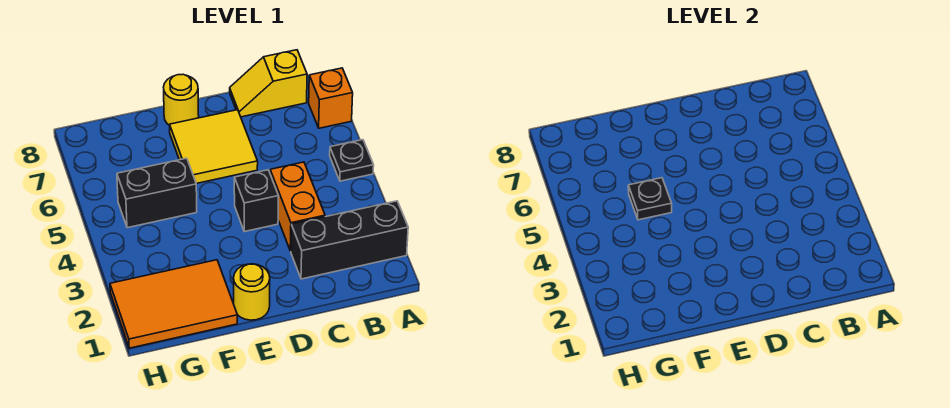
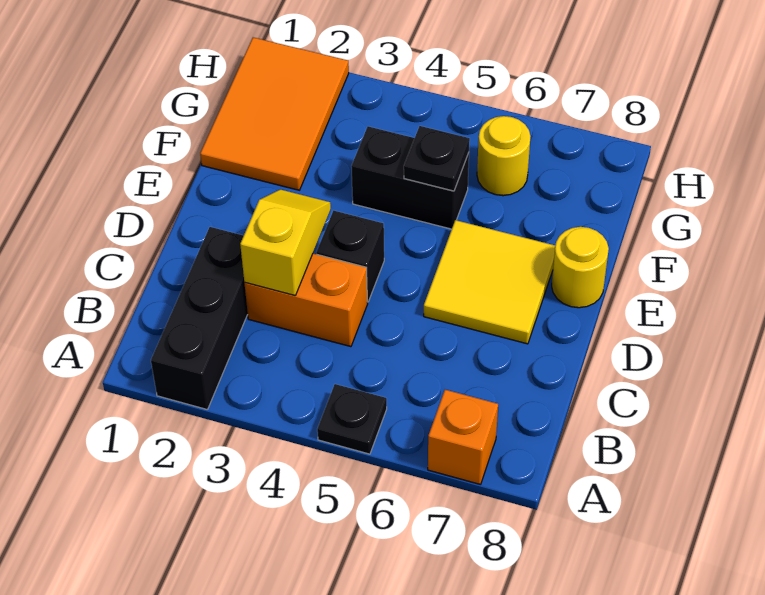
yellow 1x2 slope [230,50,307,117] -> yellow 1x2 slope moved to [240,189,331,296]
yellow 1x1 round brick [234,264,270,320] -> yellow 1x1 round brick moved to [477,116,530,196]
black 1x2 brick [117,158,197,228] -> black 1x2 brick turned to [351,126,469,229]

